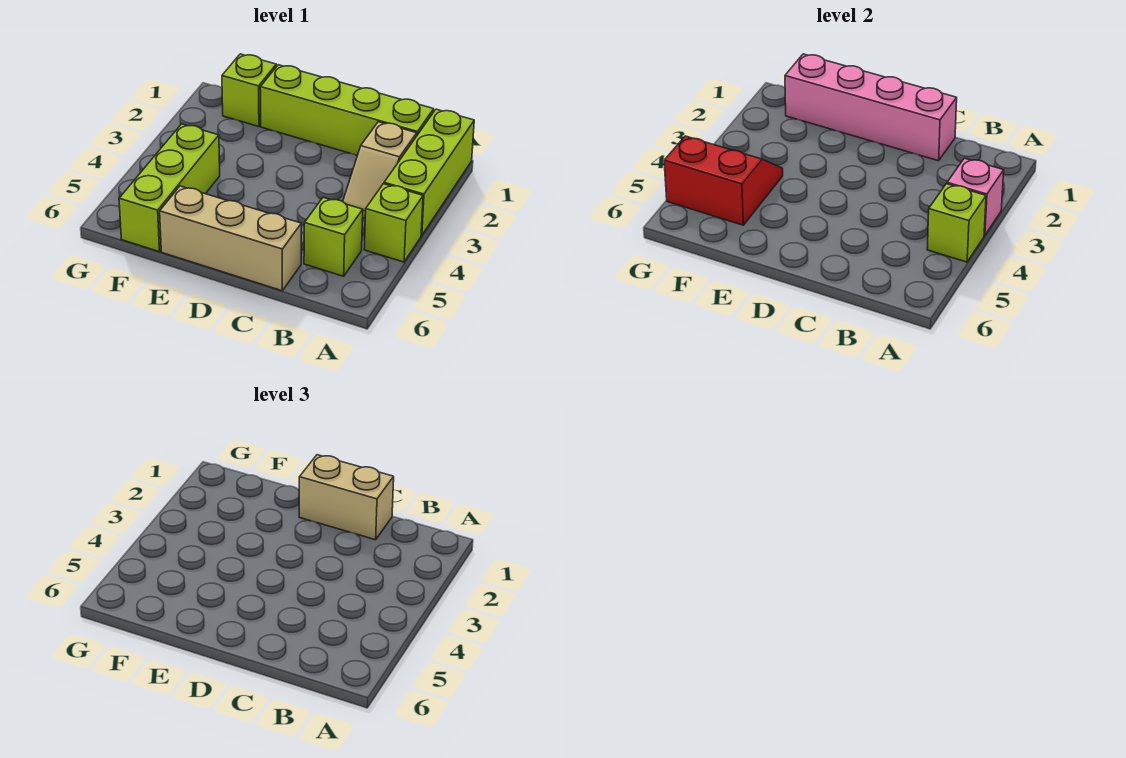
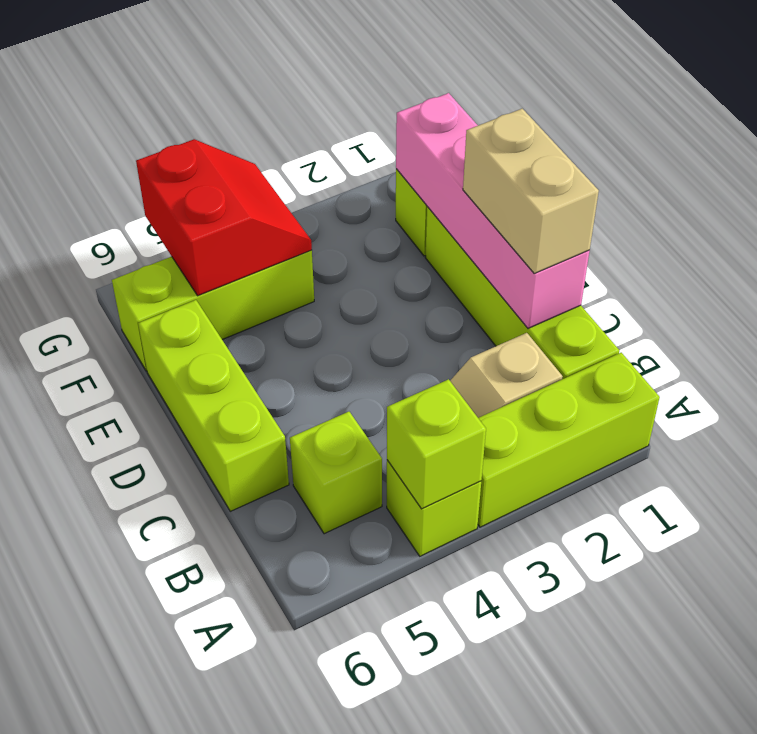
pink 1x1 brick [947,158,1004,235] -> none
tan 1x3 brick [160,186,301,291] -> lime 1x3 brick [138,300,289,511]

